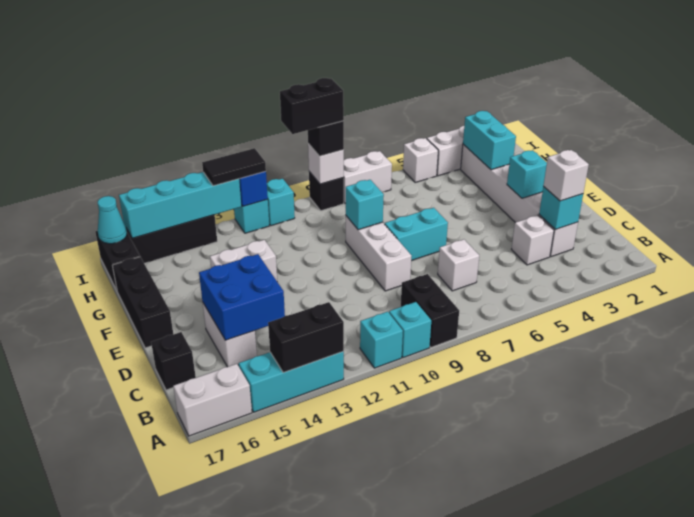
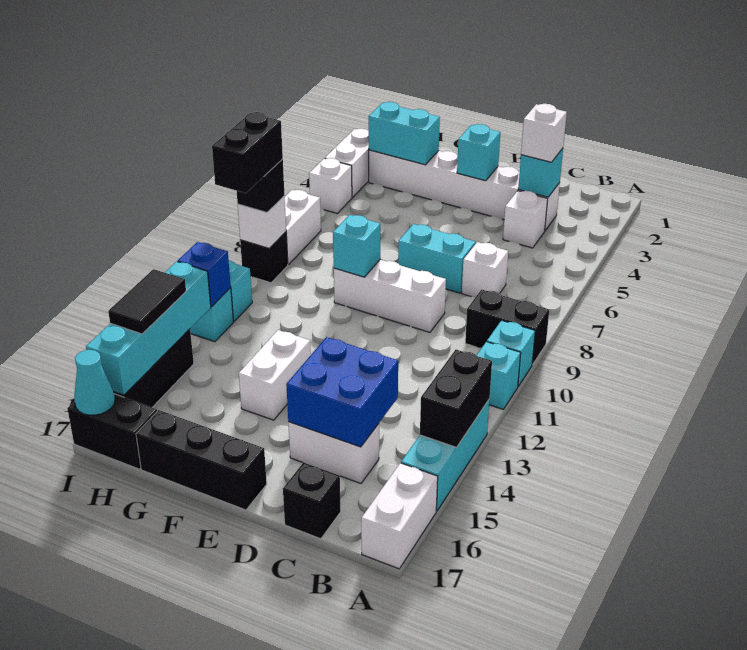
cyan 1x2 brick [385,208,448,261] -> cyan 1x2 brick turned to [398,224,476,293]
black 1x2 tile [202,148,266,186] -> black 1x2 tile moved to [108,269,186,334]

